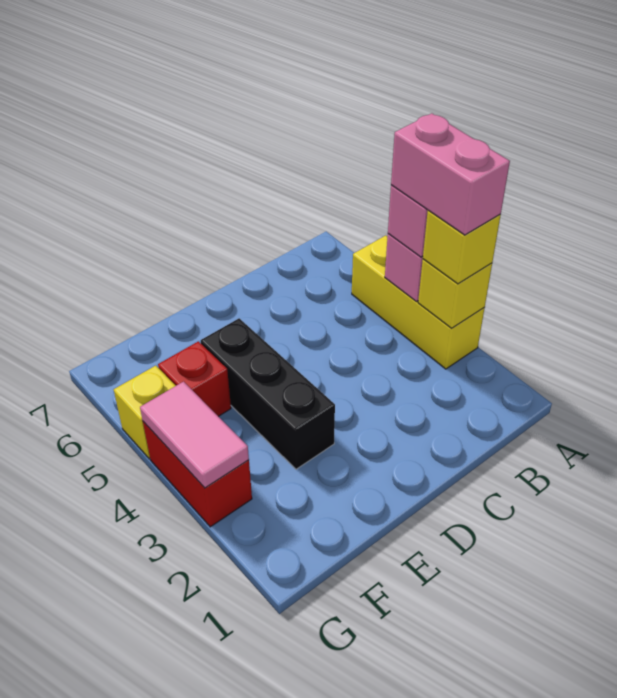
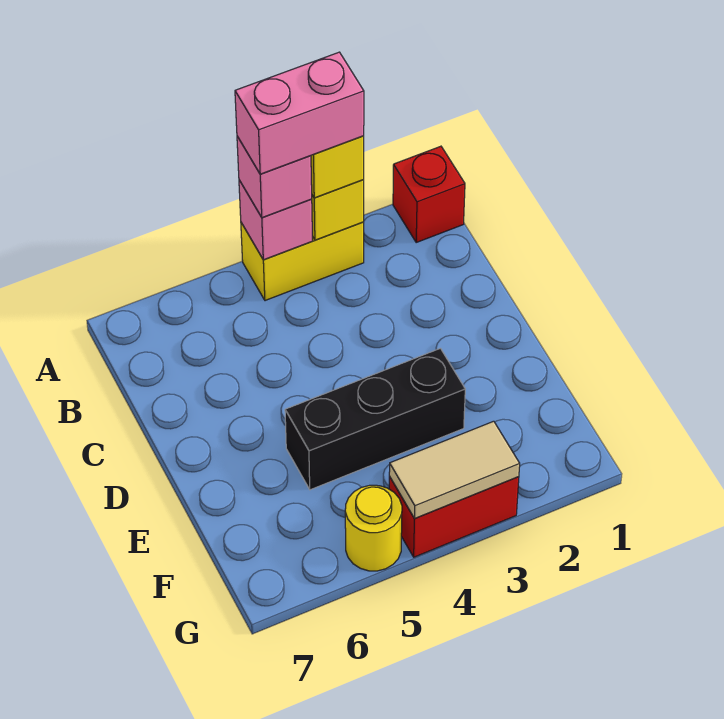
yellow 1x3 brick [352,235,485,369] -> yellow 1x2 brick [241,222,364,301]
red 1x1 brick [158,341,231,416] -> red 1x1 brick moved to [393,146,465,242]
pink 1x2 tile [140,382,249,488] -> tan 1x2 tile [389,421,520,519]
yellow 1x1 brick [114,366,176,459] -> yellow 1x1 round brick [345,485,402,571]

